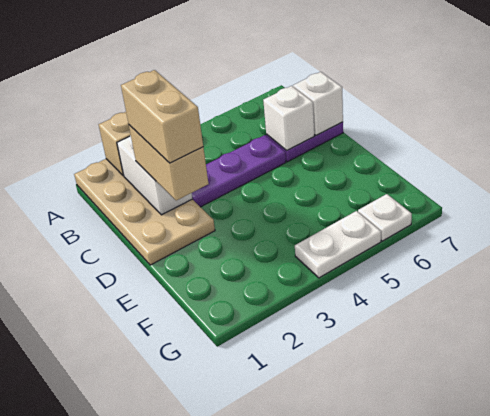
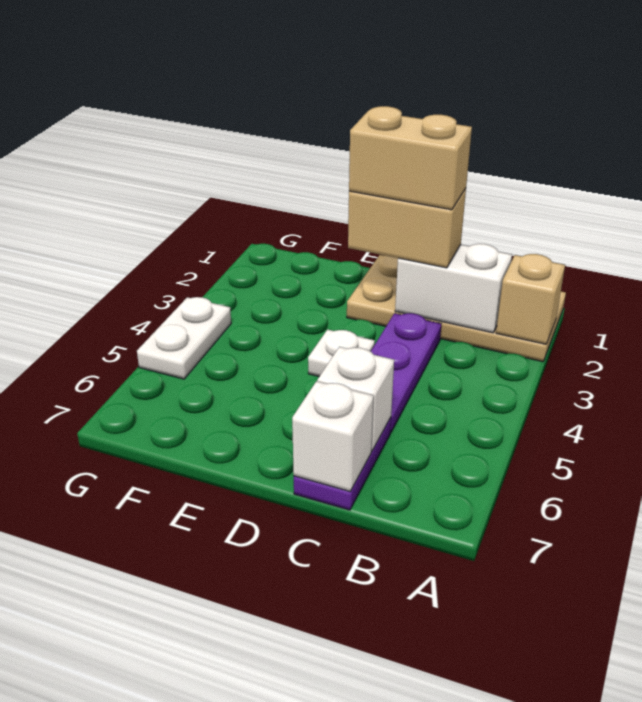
white 1x1 plate [358,194,412,241] -> white 1x1 plate moved to [308,330,375,376]

